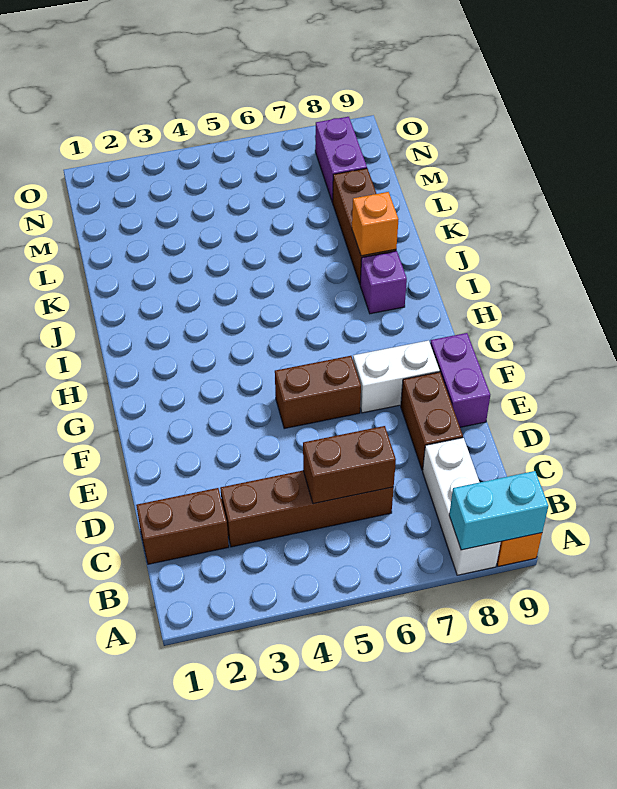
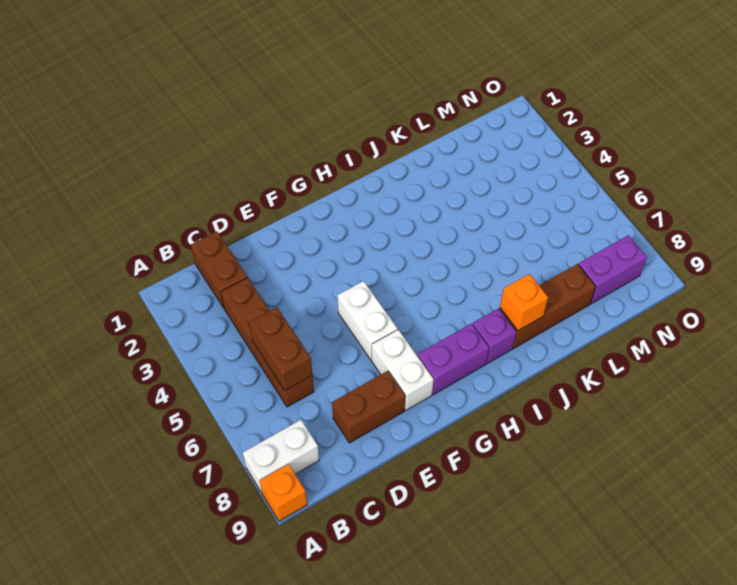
white 1x3 brick [423,438,501,575] -> white 1x2 brick [243,420,319,493]
cyan 1x2 brick [449,471,548,550] -> none
purple 1x2 brick [430,333,490,427] -> purple 1x2 brick moved to [418,324,489,395]
brown 1x2 brick [275,356,361,429] -> white 1x2 brick [338,281,398,360]

